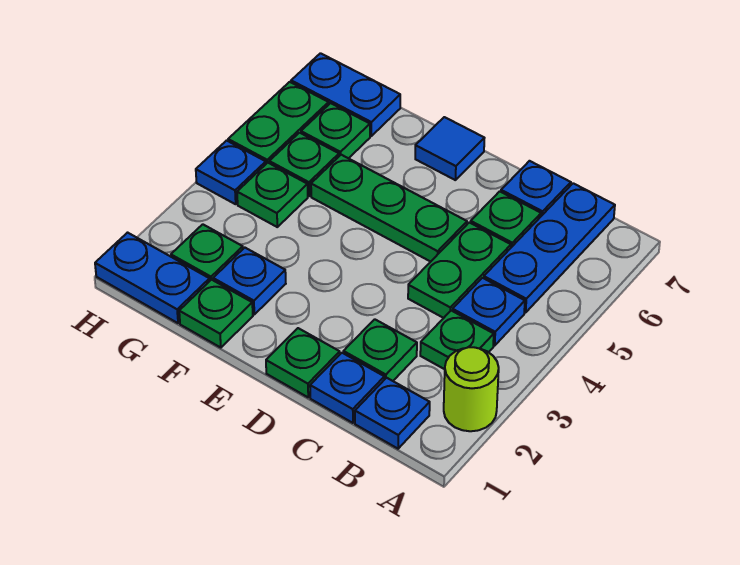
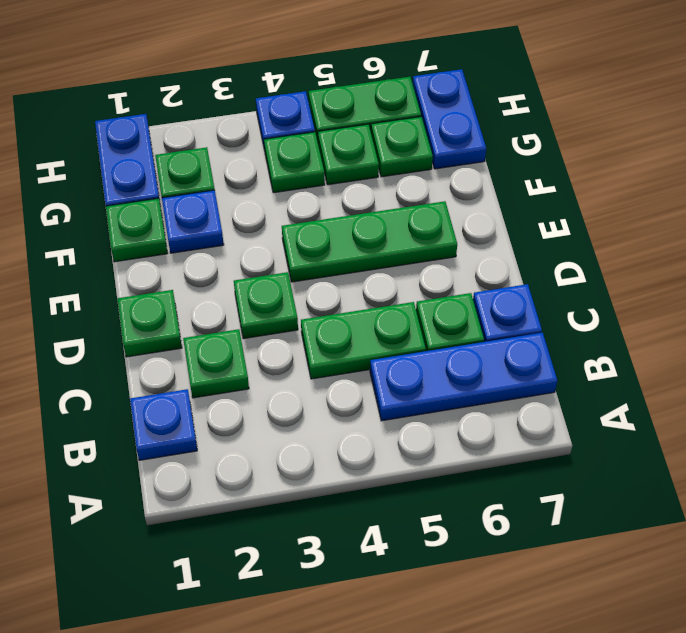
lime 1x1 round brick [444,347,499,431] -> none
green 1x1 plate [420,311,494,369] -> green 1x1 plate moved to [234,272,298,339]
blue 1x1 plate [453,278,525,346] -> none
blue 1x1 plate [310,353,384,423] -> none
green 1x3 plate [311,155,467,262] -> green 1x3 plate turned to [282,201,457,282]
blue 1x1 tile [415,117,484,180] -> none

